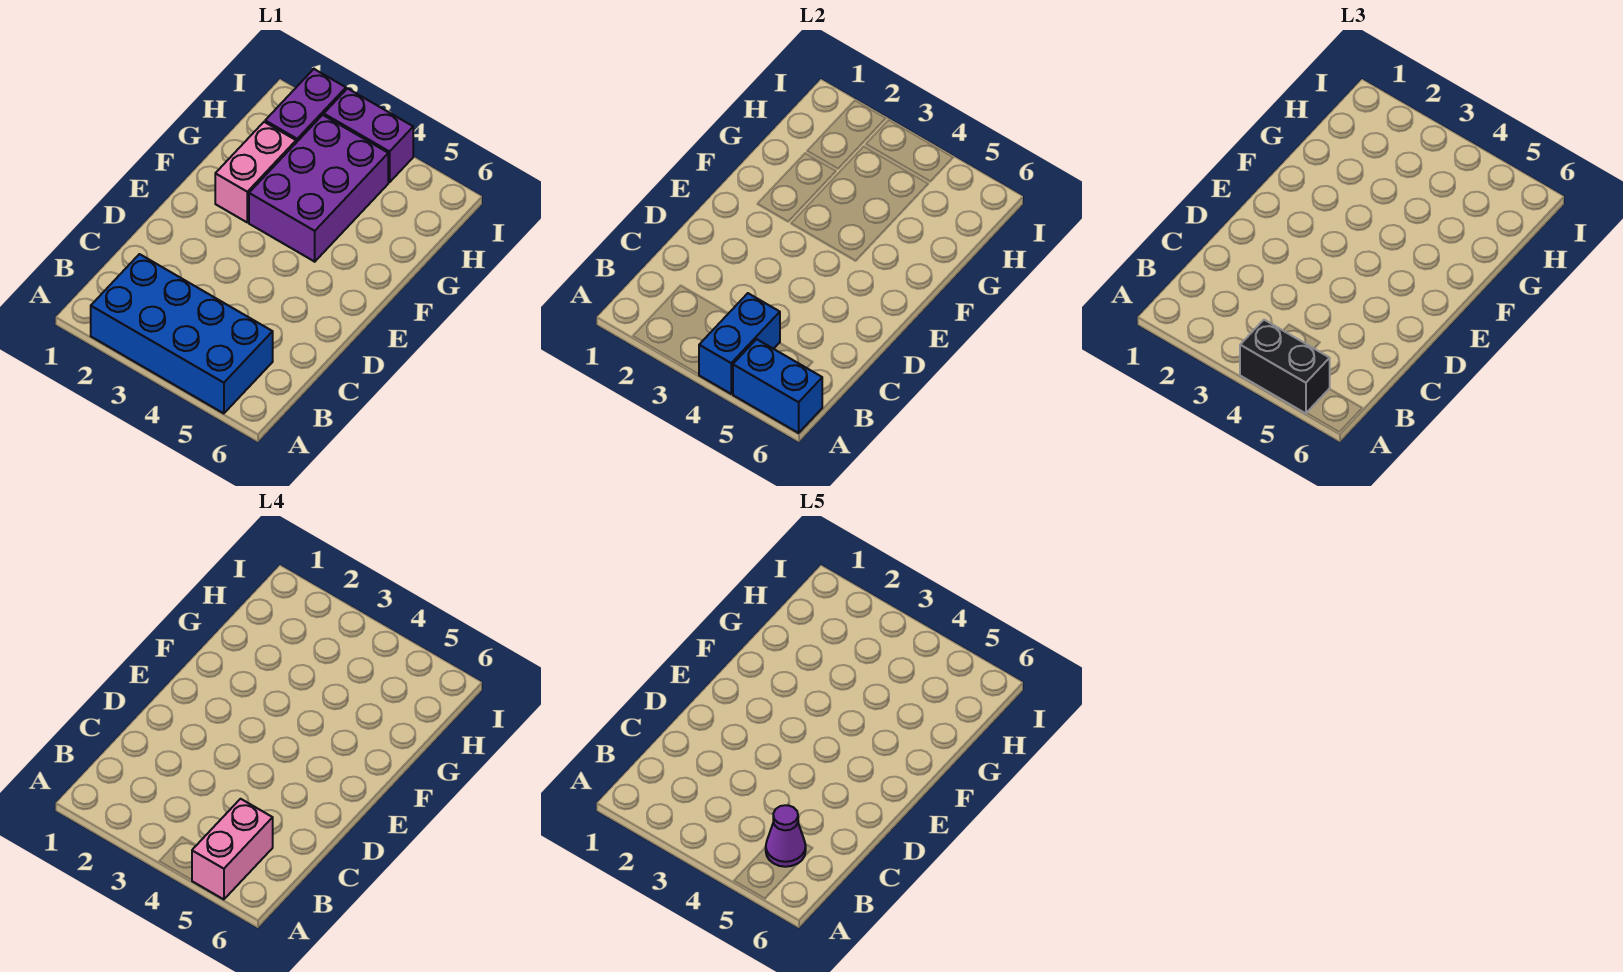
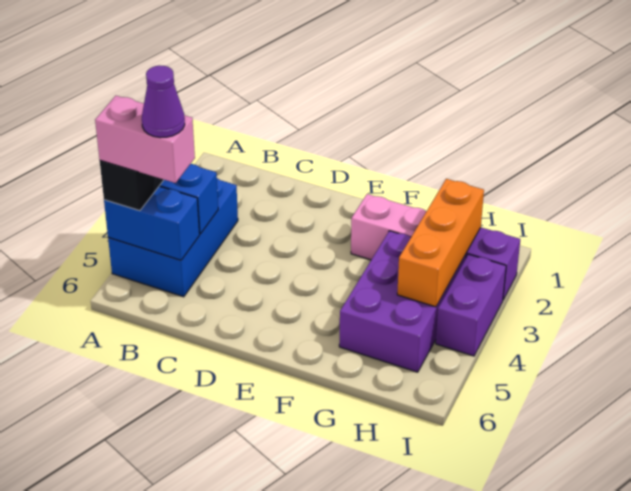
blue 2x4 brick [91,254,273,413] -> blue 2x3 brick [108,178,238,297]
blue 1x2 brick [733,339,822,433] -> blue 1x2 brick turned to [104,186,200,260]
purple 2x3 brick [249,115,388,262] -> purple 2x3 brick turned to [339,231,466,372]
none -> orange 1x3 brick [397,179,484,307]

